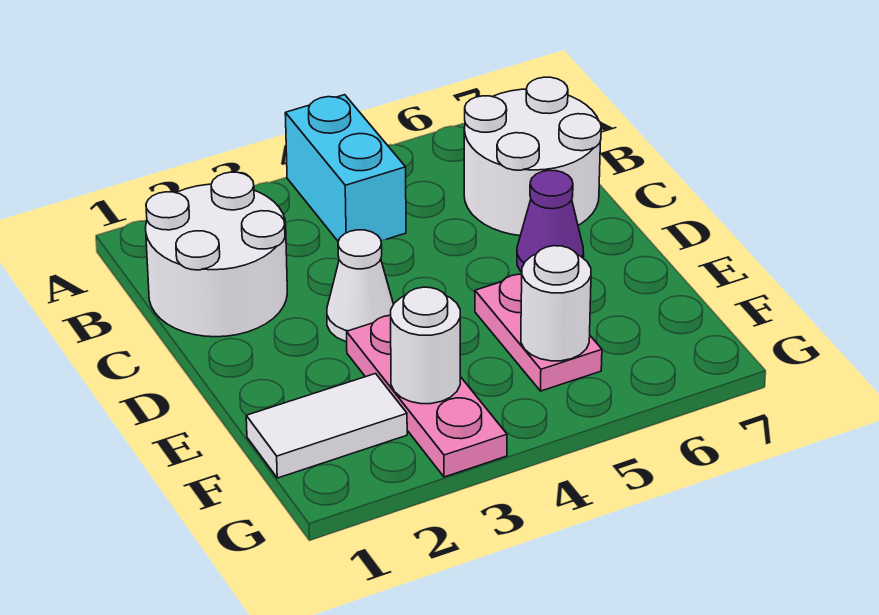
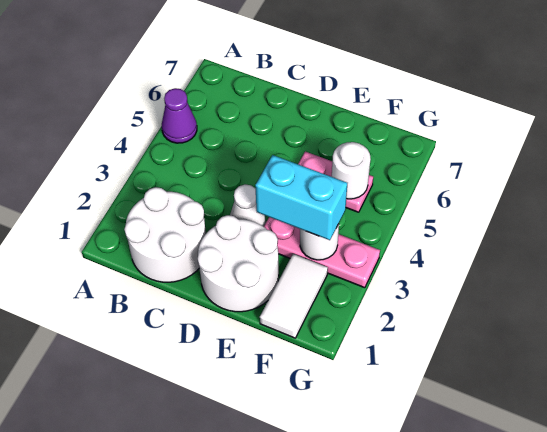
cyan 1x2 brick [285,95,406,241] -> cyan 1x2 brick moved to [255,155,347,240]
white 2x2 round brick [464,77,601,236] -> white 2x2 round brick moved to [198,215,279,312]
purple 1x1 cone [517,170,584,272] -> purple 1x1 cone moved to [162,88,197,143]

